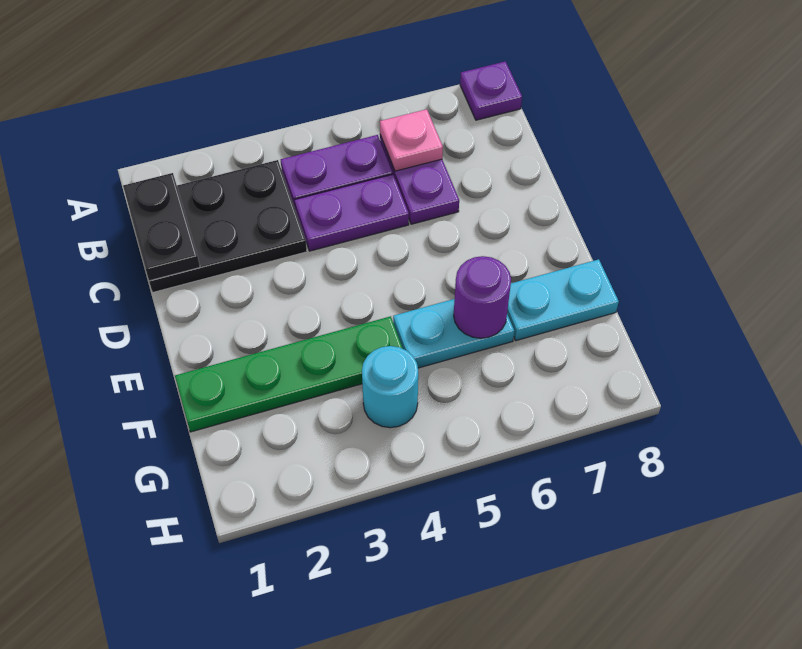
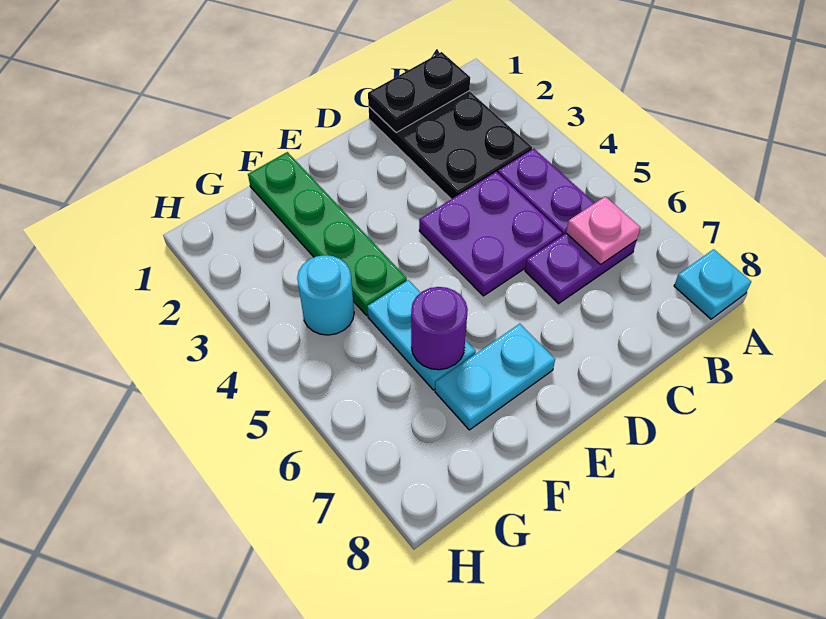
purple 1x1 plate [460,61,522,120] -> cyan 1x1 plate [674,249,751,319]
purple 1x2 plate [295,174,409,251] -> purple 2x2 plate [419,172,562,296]
cyan 1x2 plate [507,259,619,341] -> cyan 1x2 plate turned to [435,324,555,430]

